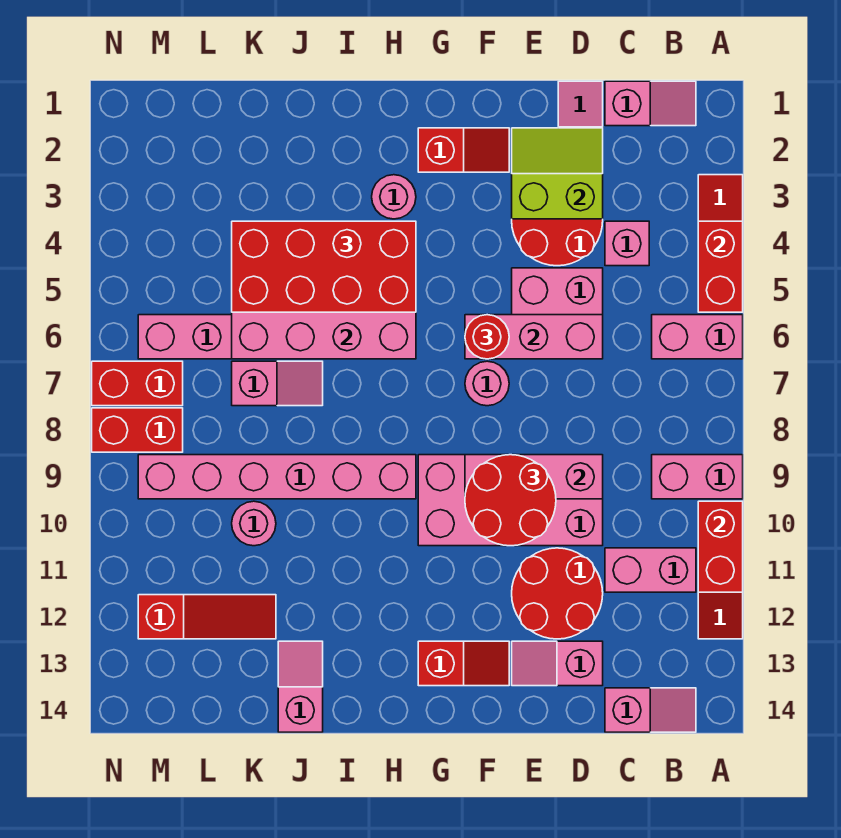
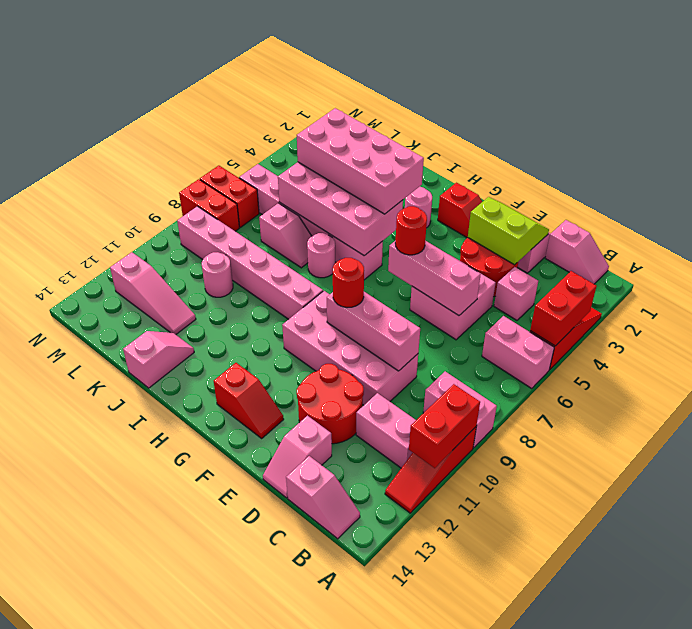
pink 1x2 slope [512,641,603,686] -> pink 1x2 slope turned to [263,416,332,498]
red 2x2 round brick [465,455,556,546] -> red 1x1 round brick [333,258,364,308]
pink 1x1 round brick [465,361,509,406] -> pink 1x1 round brick moved to [307,233,335,278]
red 2x4 brick [232,221,416,312] -> pink 2x4 brick [297,108,424,214]
red 1x3 slope [138,595,276,639] -> pink 1x3 slope [110,252,196,334]

